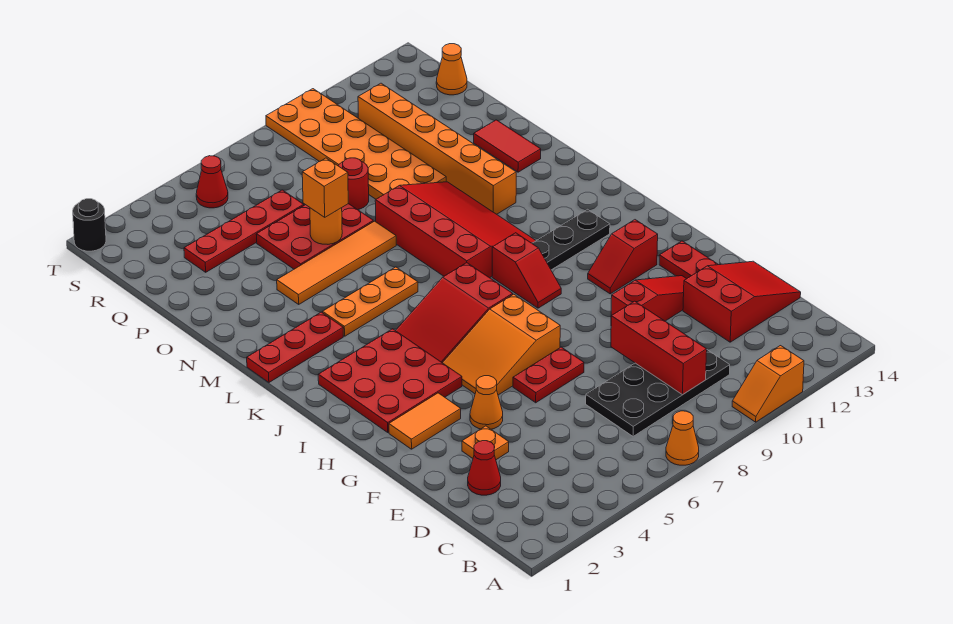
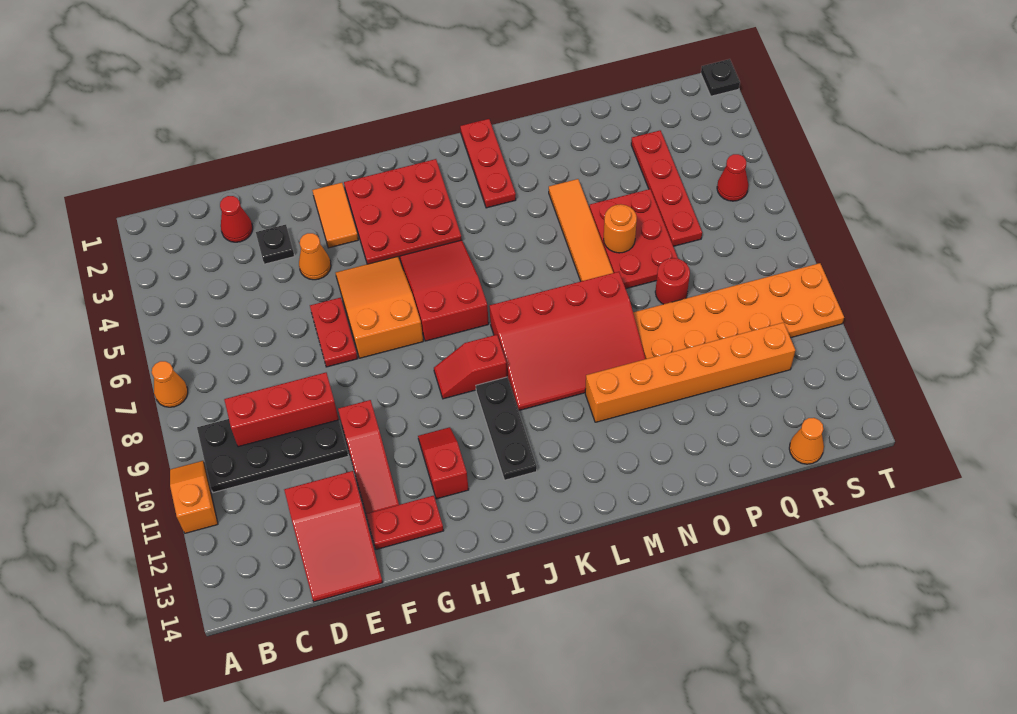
black 2x4 plate [586,350,730,436] -> black 2x4 plate turned to [197,419,348,493]
orange 1x1 plate [462,426,509,460] -> black 1x1 plate [256,225,294,264]
orange 1x3 plate [323,267,418,336] -> none
red 1x2 tile [474,120,541,172] -> none
orange 1x1 brick [302,158,348,217] -> none
black 1x1 round brick [73,199,106,251] -> black 1x1 plate [701,59,740,96]

